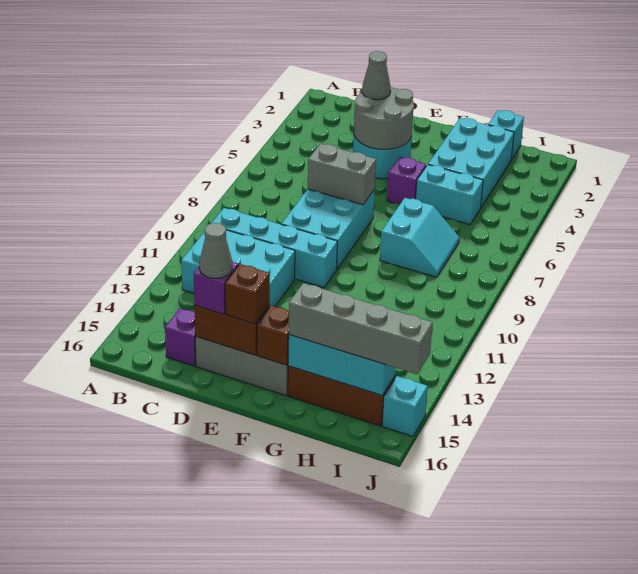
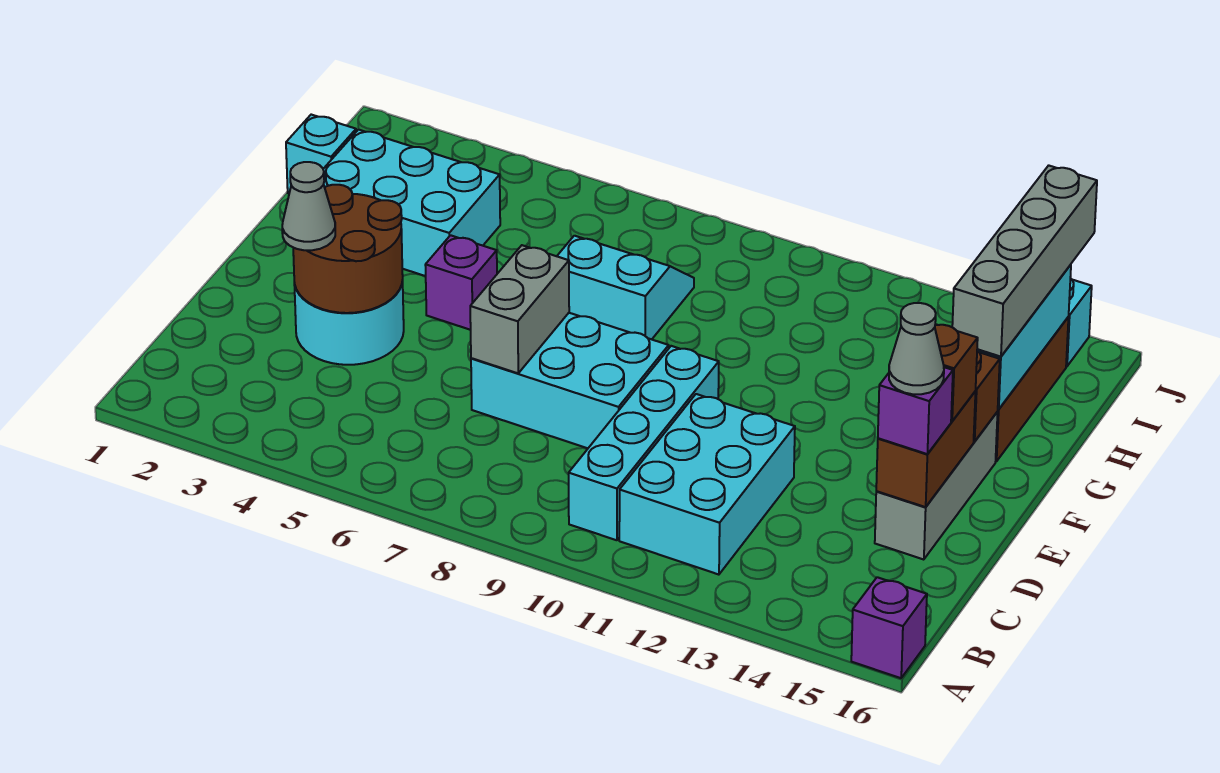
purple 1x1 brick [165,308,196,366] -> purple 1x1 brick moved to [851,577,927,678]
grey 2x2 round brick [354,88,414,150] -> brown 2x2 round brick [293,185,403,313]
cyan 1x2 brick [416,165,483,225] -> none

